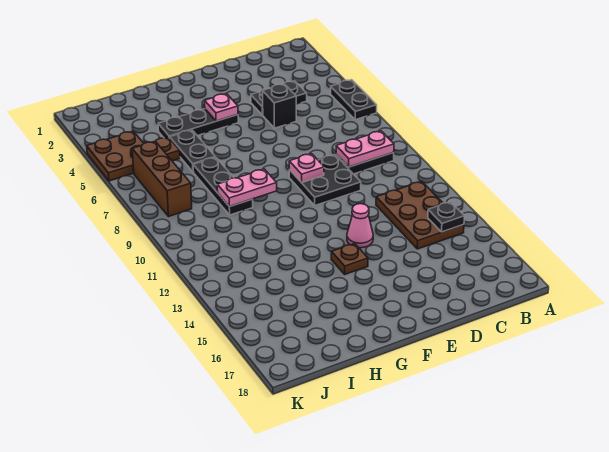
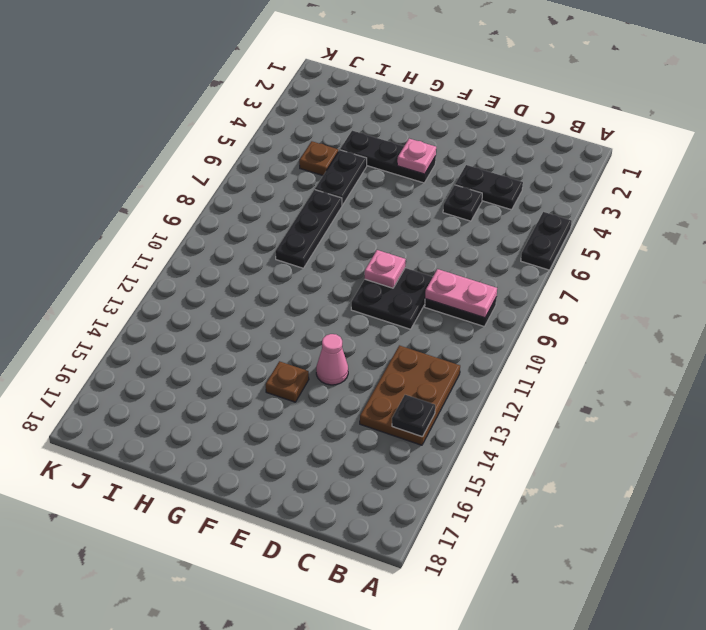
black 1x1 brick [263,84,296,128] -> black 1x1 plate [443,185,482,221]
pink 1x2 plate [217,169,277,207] -> none
brown 2x2 plate [87,131,144,181] -> none
brown 1x3 brick [132,141,192,217] -> none

